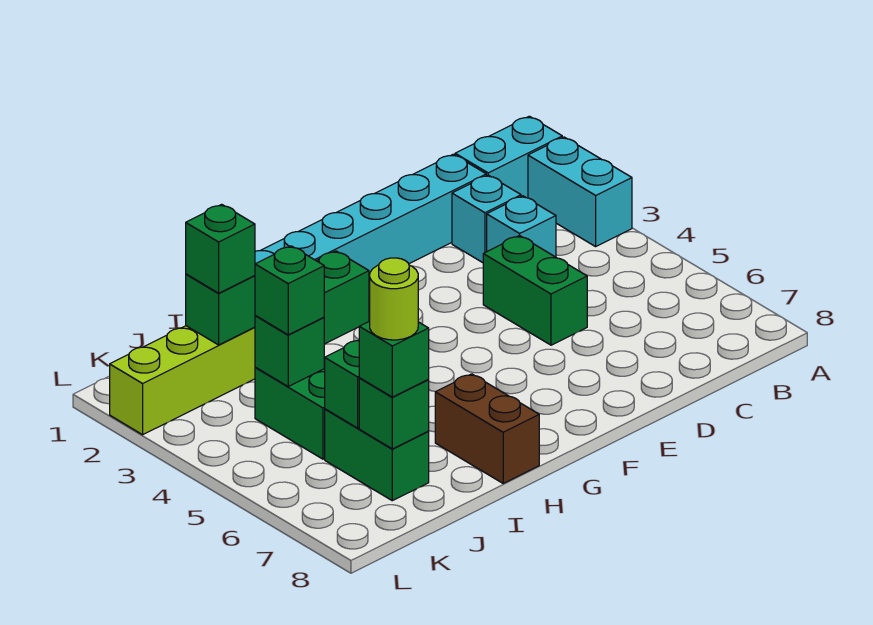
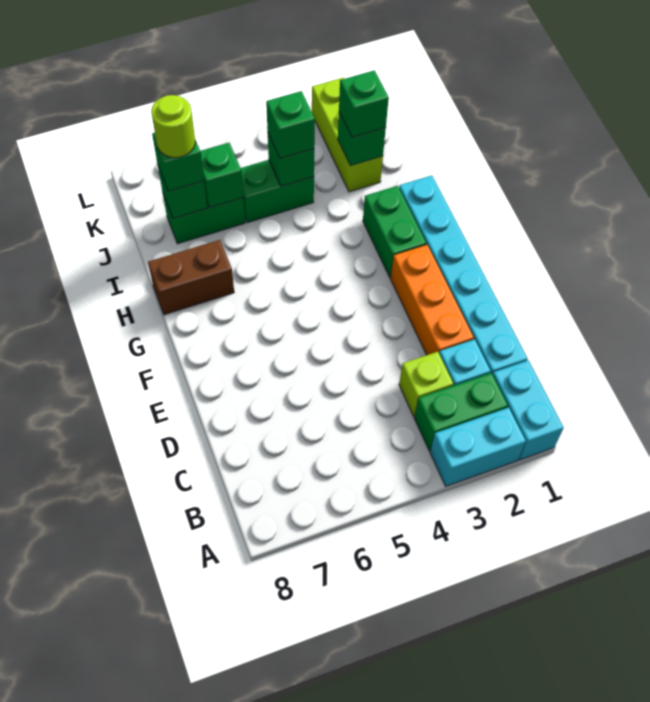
cyan 1x1 brick [487,196,556,257] -> lime 1x1 brick [399,352,453,416]
none -> orange 1x3 brick [391,245,474,355]
green 1x2 brick [483,235,587,345] -> green 1x2 brick moved to [414,373,508,451]

